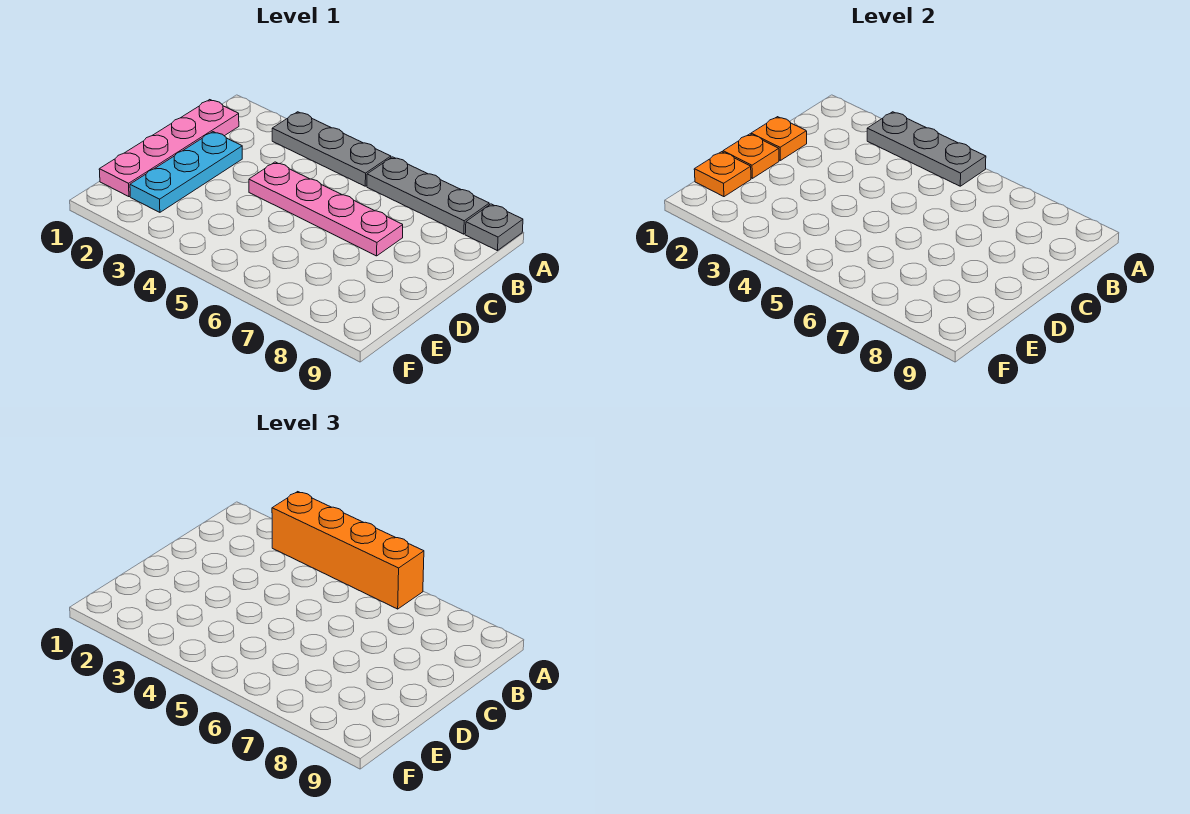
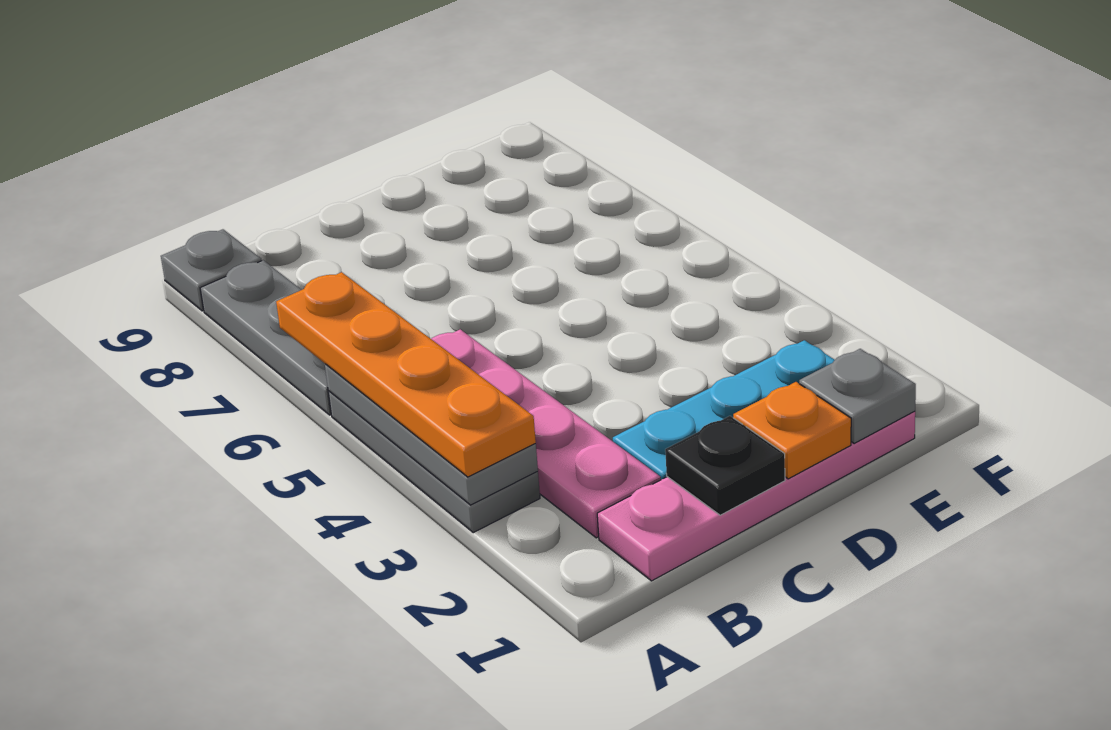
orange 1x4 brick [272,492,424,609] -> orange 1x4 plate [276,272,536,477]
orange 1x1 plate [751,117,807,160] -> black 1x1 plate [665,416,785,515]
pink 1x4 plate [249,162,403,256] -> pink 1x4 plate moved to [431,329,661,538]
orange 1x1 plate [694,152,751,197] -> grey 1x1 plate [799,349,916,443]

